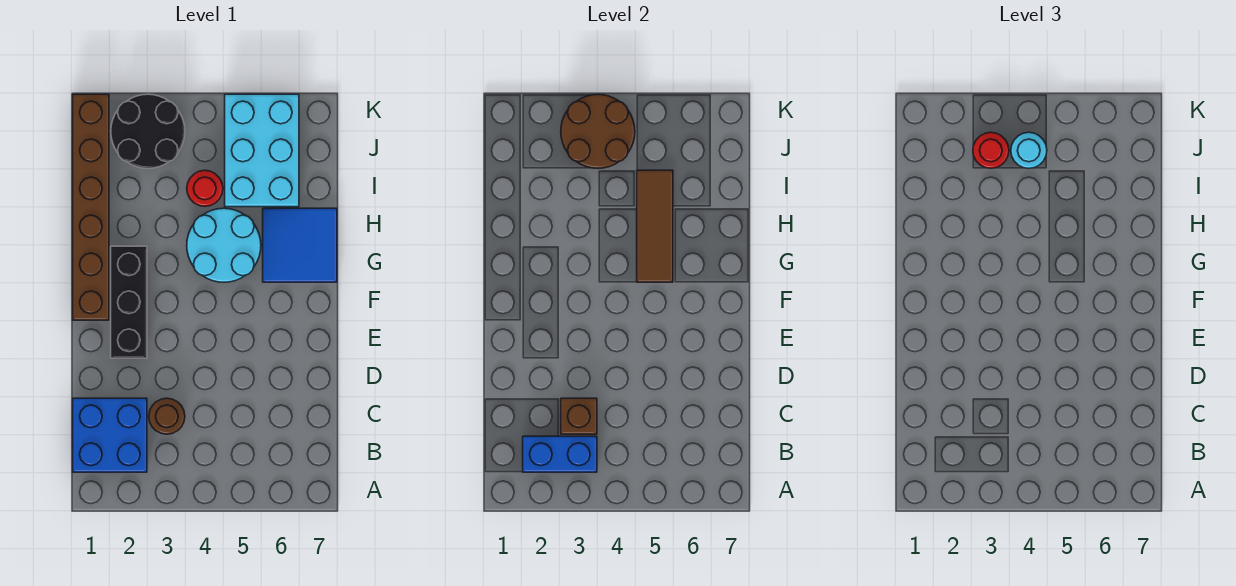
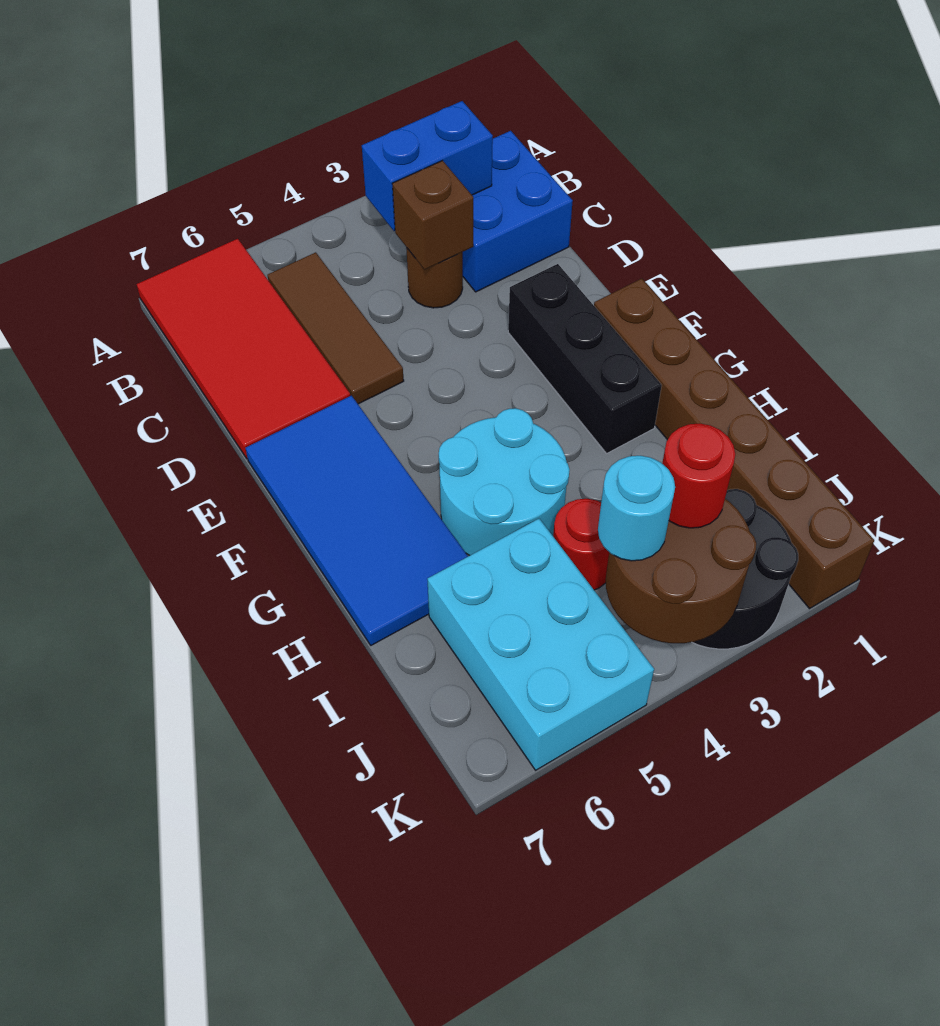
none -> red 2x4 tile [137,239,350,459]
brown 1x3 tile [637,170,673,282] -> brown 1x3 tile moved to [267,252,404,404]
blue 2x2 tile [263,208,337,282] -> blue 2x4 tile [246,396,468,645]

